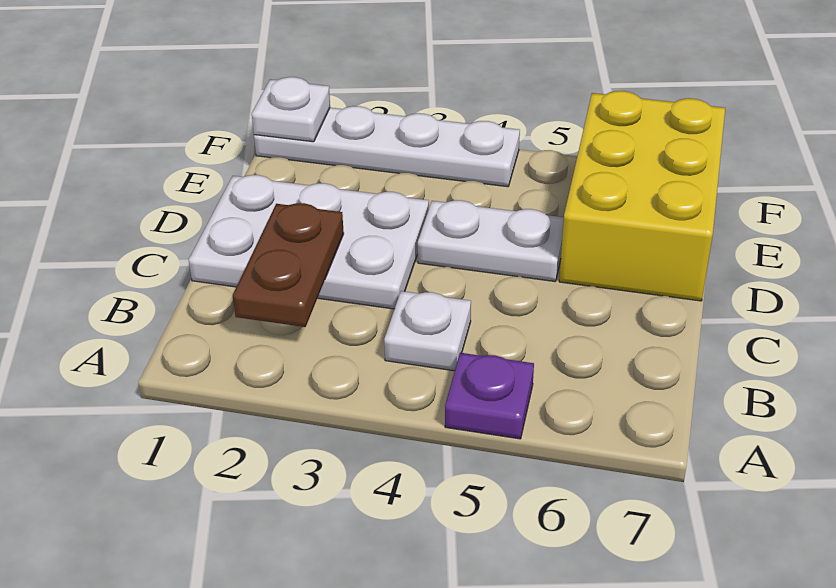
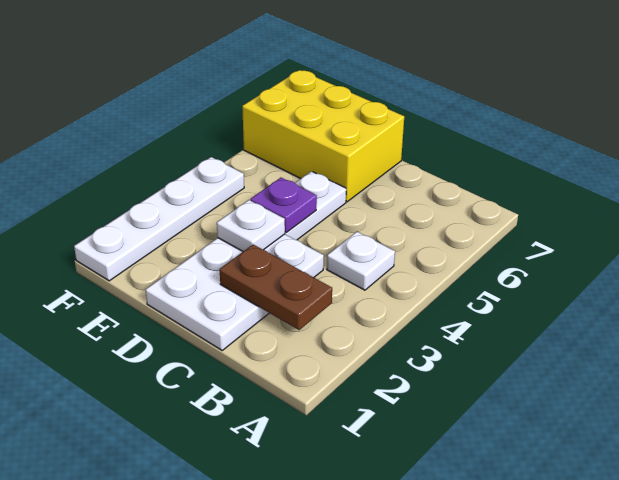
purple 1x1 plate [445,353,534,439] -> purple 1x1 plate moved to [250,178,317,232]
white 1x1 plate [252,77,330,142] -> white 1x1 plate moved to [217,200,285,251]

